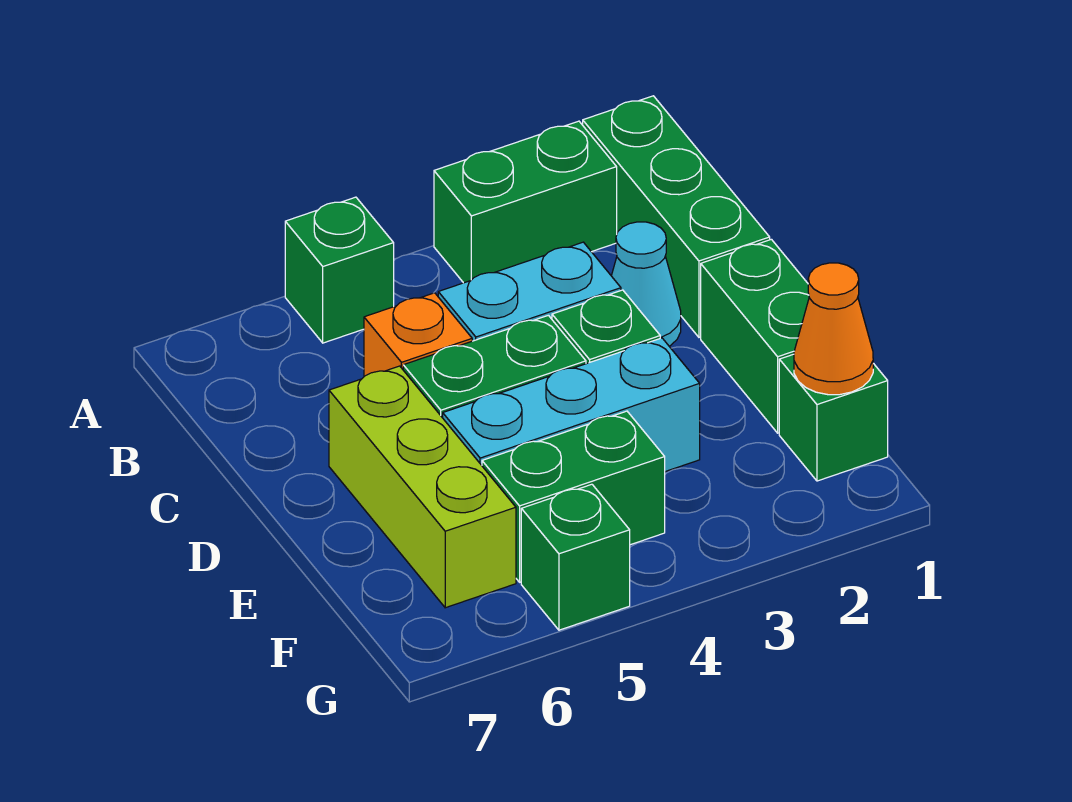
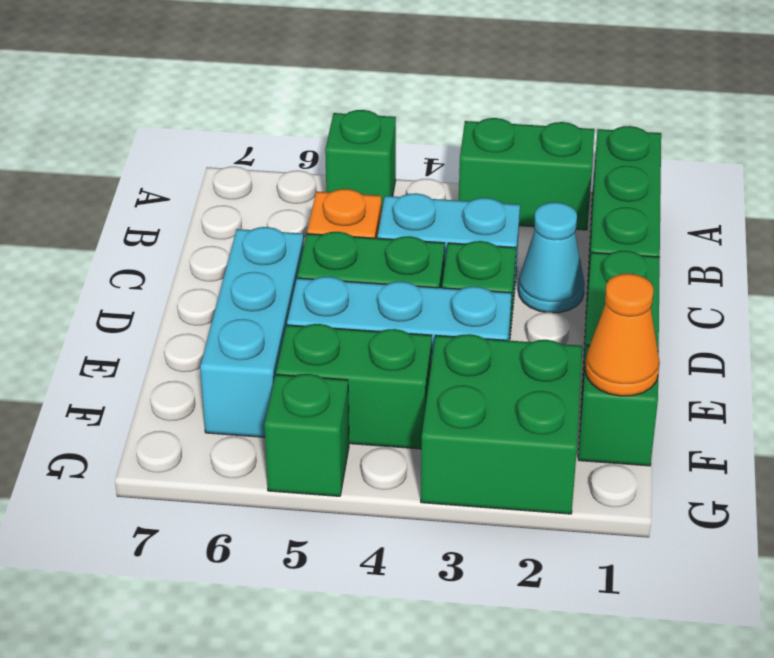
lime 1x3 brick [329,366,516,608] -> cyan 1x3 brick [200,227,304,437]
none -> green 2x2 brick [421,334,583,514]

